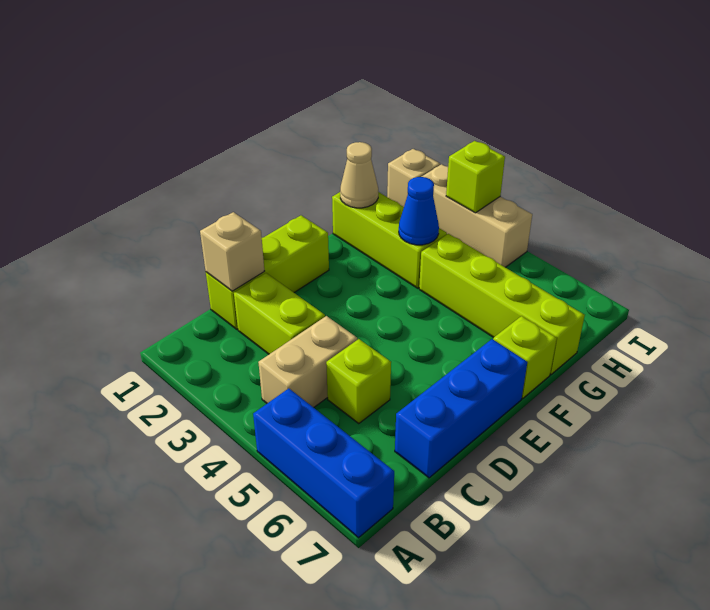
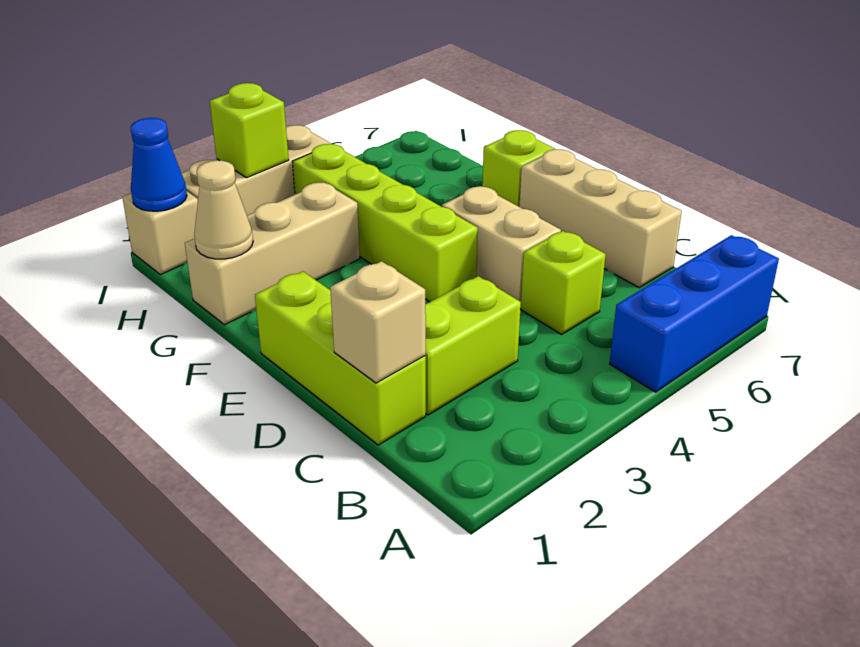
tan 1x2 brick [258,316,357,408] -> tan 1x2 brick moved to [442,186,561,302]
blue 1x3 brick [395,339,527,478] -> tan 1x3 brick [519,149,682,288]
lime 1x3 brick [332,192,447,288] -> tan 1x3 brick [185,182,360,325]
blue 1x1 cone [399,177,439,245] -> blue 1x1 cone moved to [131,118,187,211]
lime 1x4 brick [419,234,585,374] -> lime 1x4 brick turned to [292,144,478,302]

